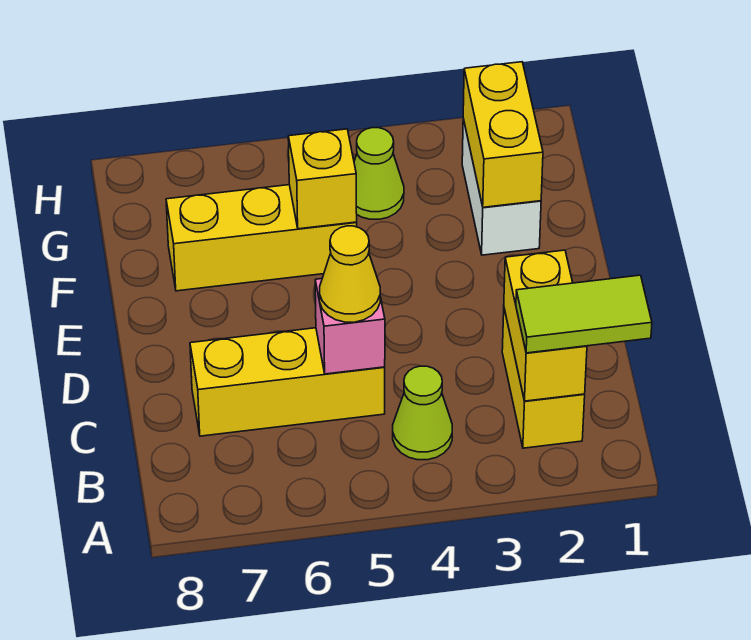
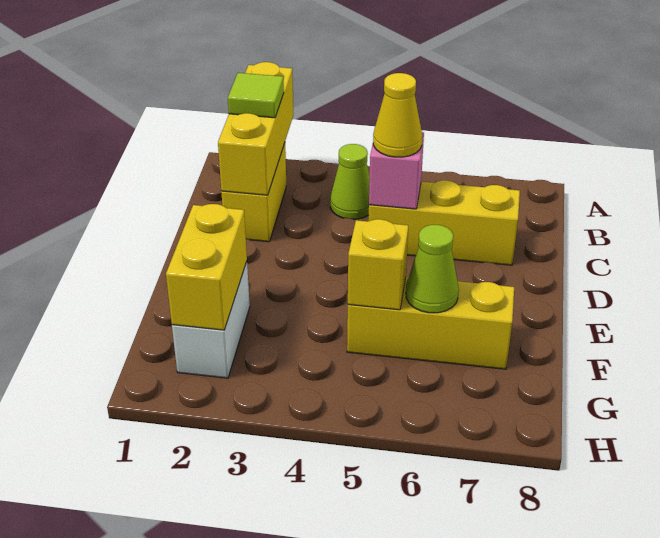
lime 1x2 tile [516,275,652,353] -> lime 1x1 tile [228,73,284,118]
yellow 1x2 brick [504,250,587,401] -> yellow 1x3 brick [218,62,293,195]
lime 1x1 cone [354,128,404,219] -> lime 1x1 cone moved to [406,225,459,313]

